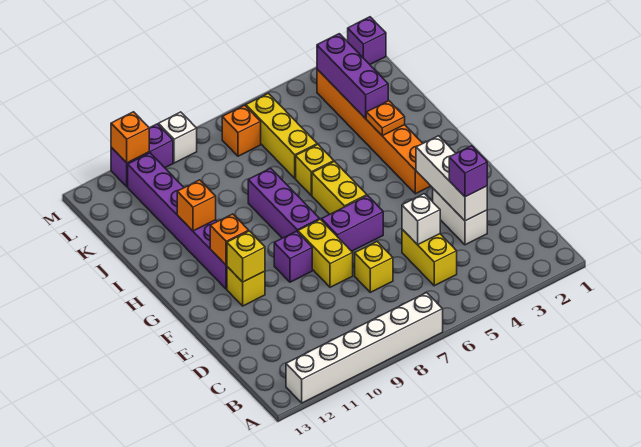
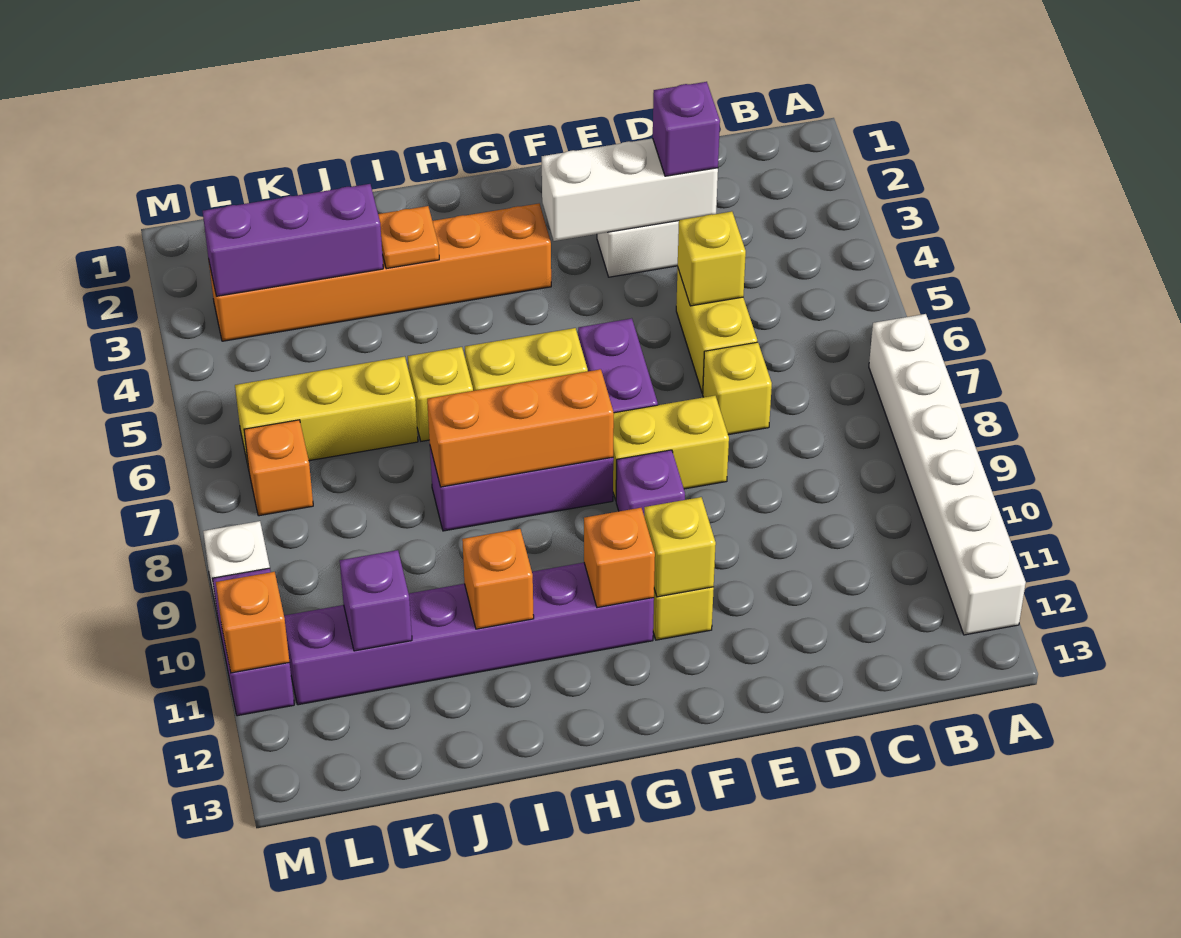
yellow 1x2 brick [402,229,457,286] -> yellow 1x2 brick turned to [676,269,757,393]
white 1x1 brick [402,194,440,245] -> yellow 1x1 brick [678,211,746,306]
none -> orange 1x3 brick [427,369,614,487]
purple 1x1 brick [348,17,386,64] -> purple 1x1 brick moved to [340,550,412,651]

